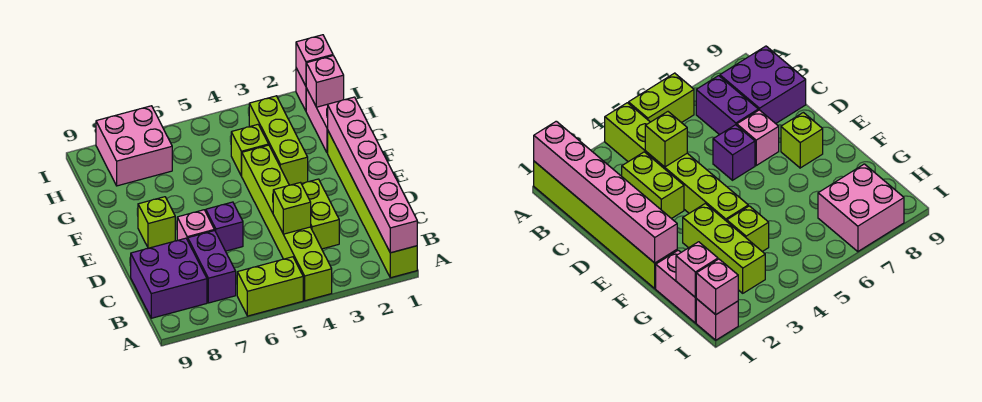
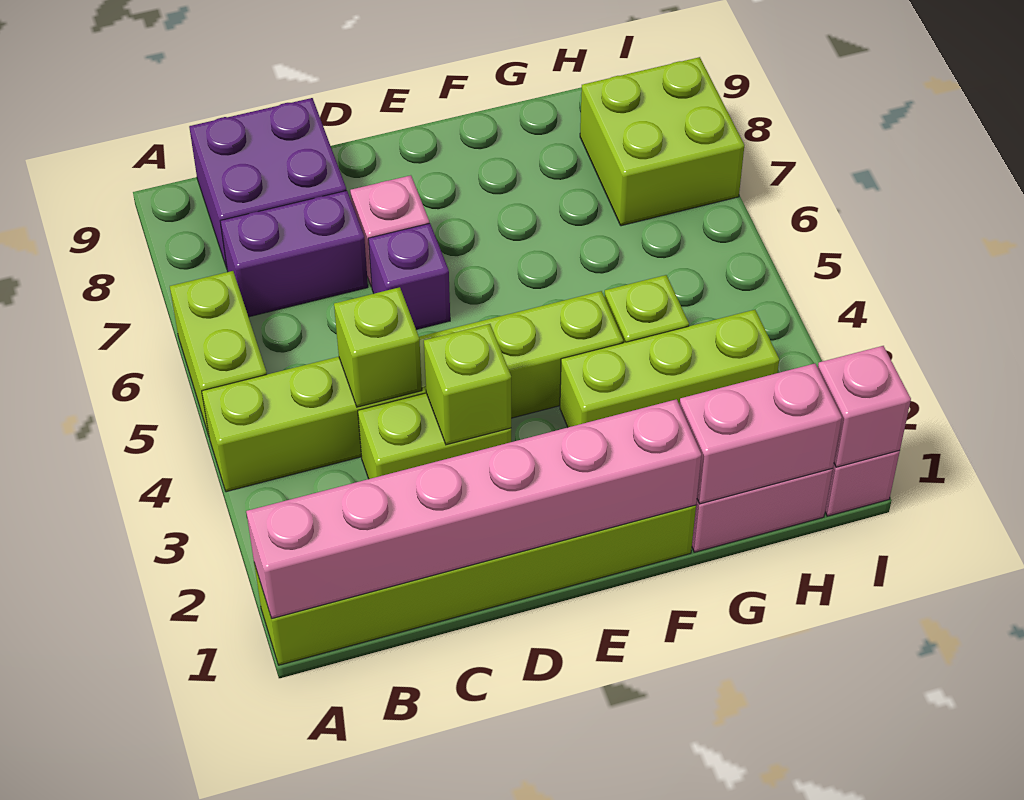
lime 1x1 brick [138,197,175,248] -> lime 1x1 brick moved to [424,324,511,445]
pink 1x1 brick [306,56,344,107] -> pink 1x2 brick [680,363,842,504]
pink 2x2 brick [96,106,172,186] -> lime 2x2 brick [580,57,744,226]

